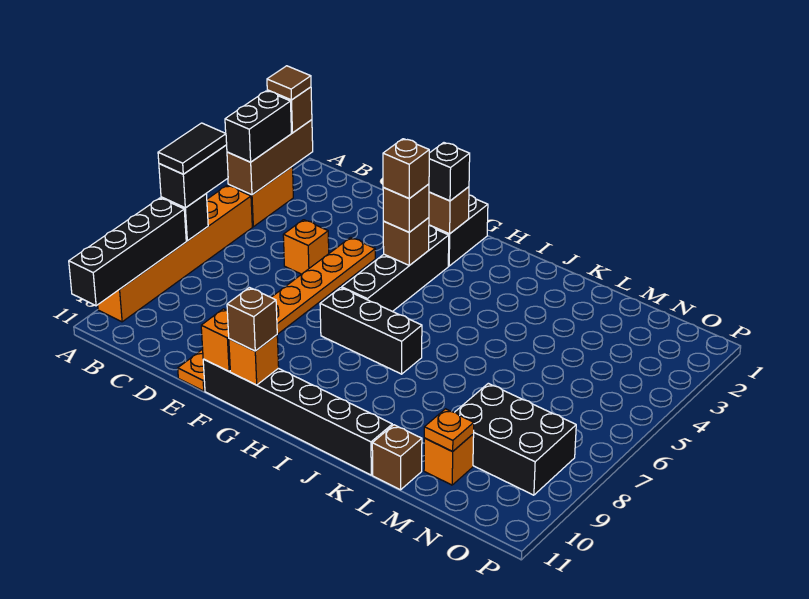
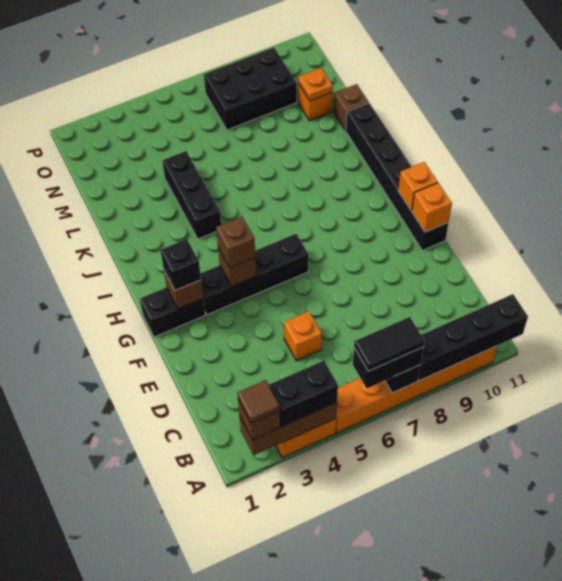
orange 1x8 plate [178,238,375,391] -> none
brown 1x1 brick [383,139,429,198] -> none
black 1x3 brick [320,288,422,374] -> black 1x3 brick moved to [162,151,221,239]
brown 1x1 brick [227,287,277,351] -> none
black 2x3 brick [455,383,576,495] -> black 2x3 brick turned to [204,47,297,130]

